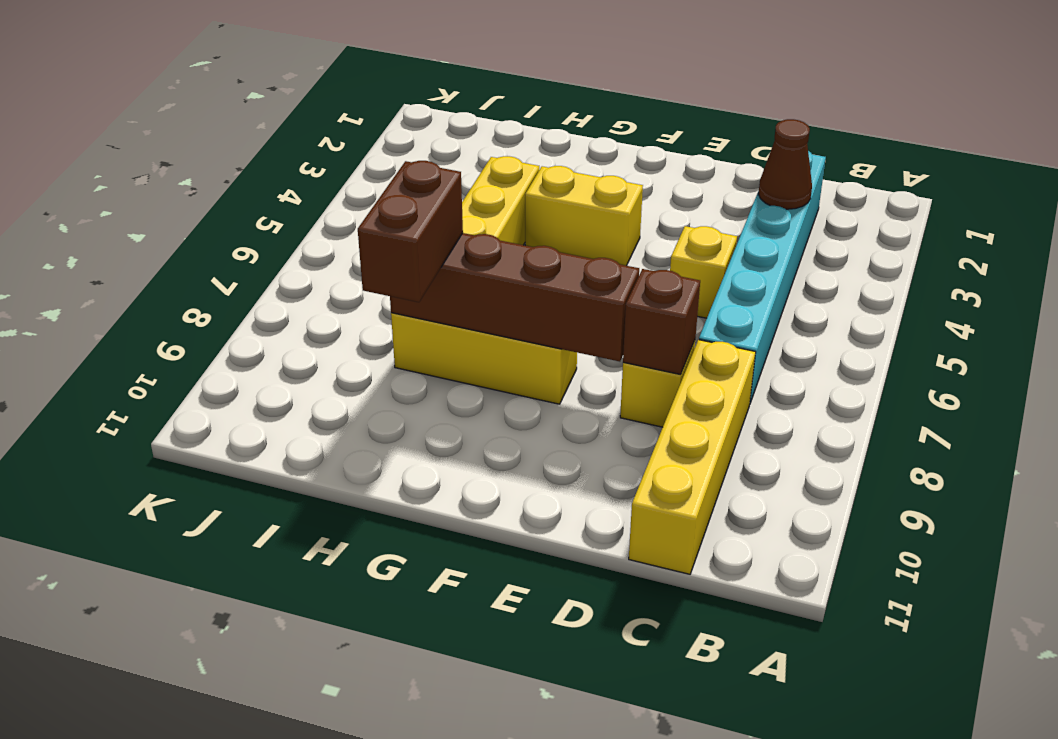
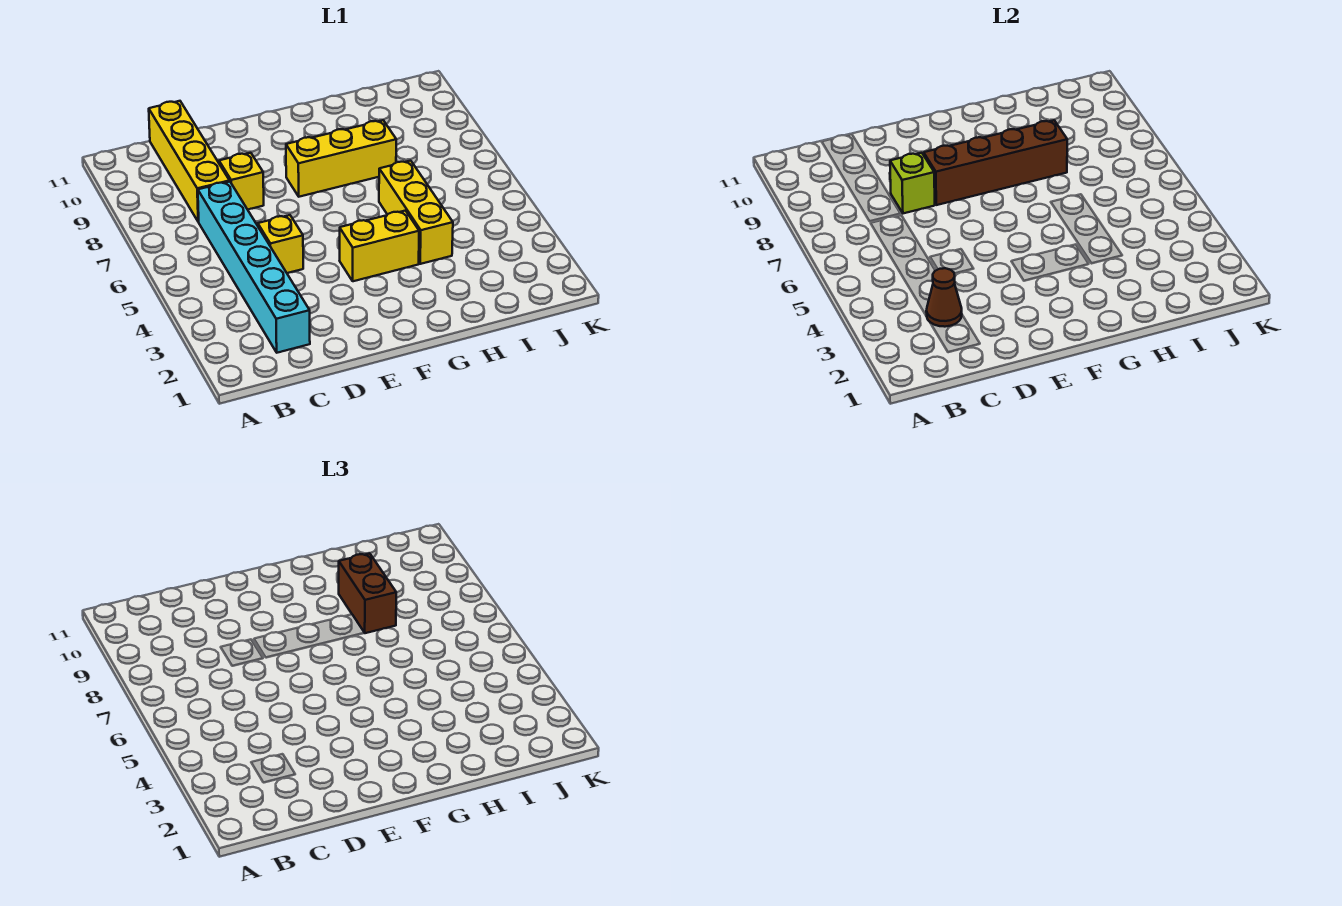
brown 1x1 brick [623,269,700,375] -> lime 1x1 brick [890,153,935,213]

